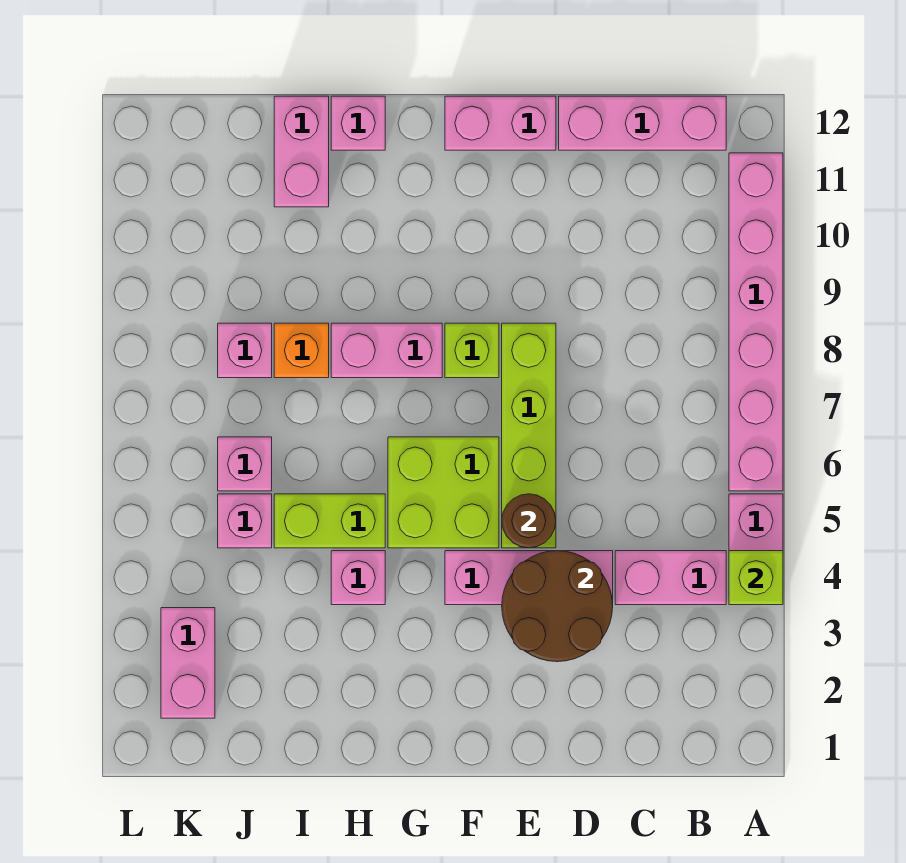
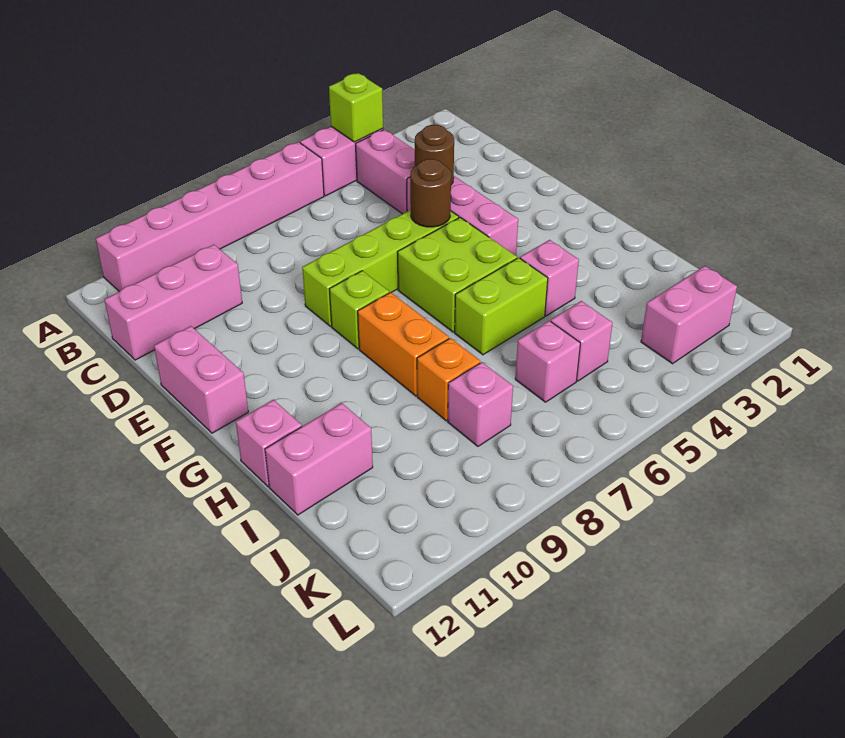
pink 1x3 brick [559,96,726,150] -> pink 1x3 brick turned to [104,245,242,360]
brown 2x2 round brick [502,551,613,662] -> brown 1x1 round brick [415,125,454,185]
pink 1x2 brick [331,323,442,378] -> orange 1x2 brick [358,292,449,396]
lime 1x2 brick [274,494,385,548] -> lime 1x2 brick turned to [455,258,548,355]

